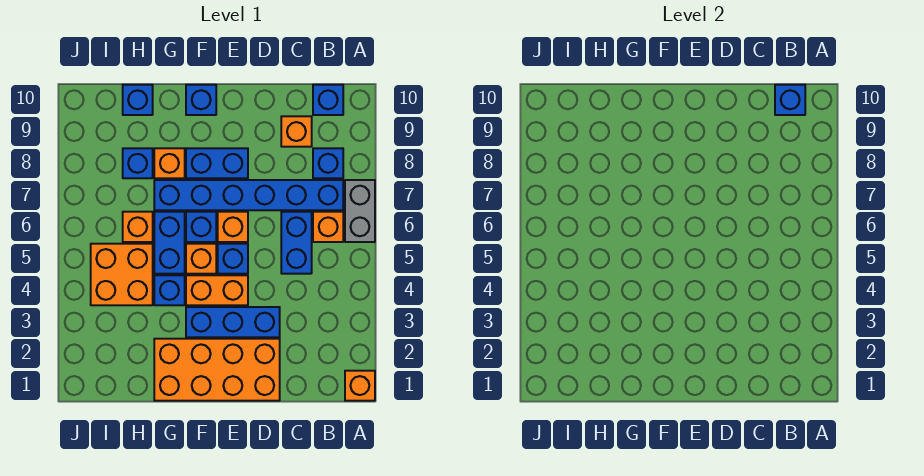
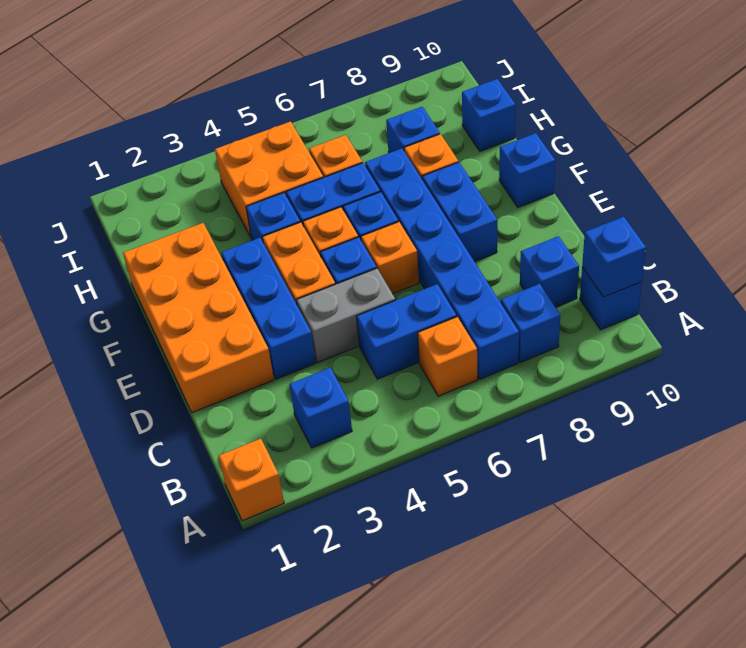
grey 1x2 brick [345,180,375,242] -> grey 1x2 brick moved to [296,268,395,362]
none -> blue 1x1 brick [289,368,352,448]
orange 1x1 brick [281,116,312,147] -> blue 1x1 brick [520,236,579,307]

